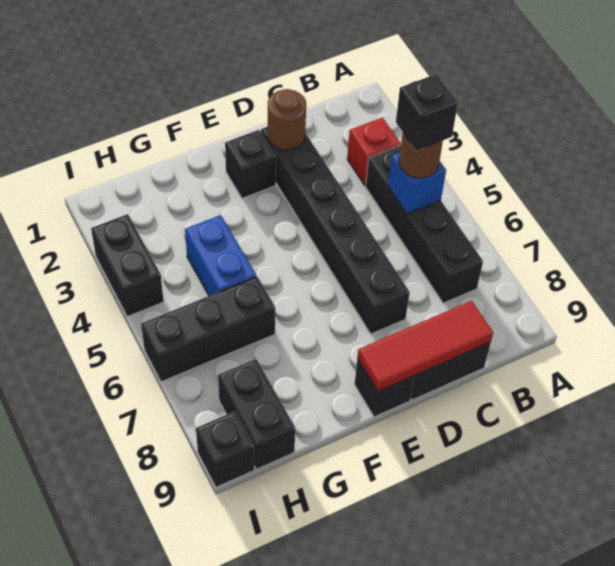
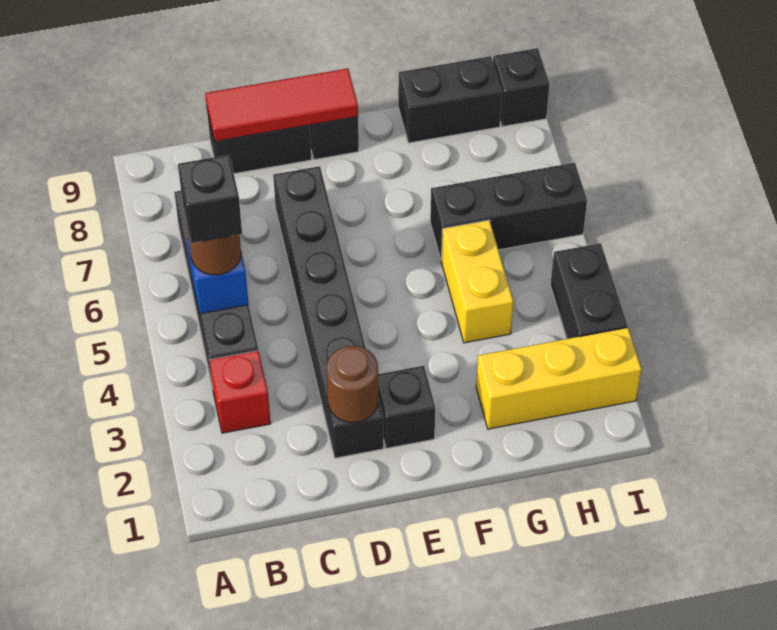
none -> yellow 1x3 brick [476,328,641,429]
blue 1x2 brick [185,215,256,296] -> yellow 1x2 brick [441,220,513,343]
black 1x2 brick [218,359,295,469] -> black 1x2 brick turned to [398,56,502,143]

